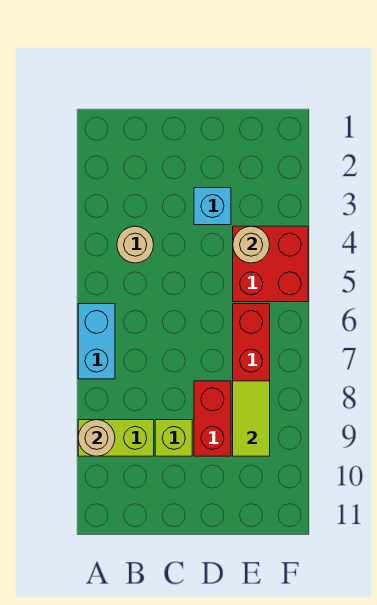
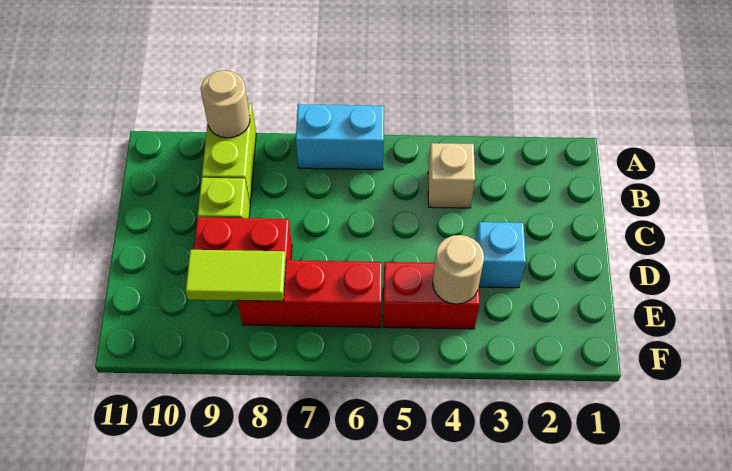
tan 1x1 round brick [117,226,154,263] -> tan 1x1 brick [428,143,475,208]
red 2x2 brick [233,226,308,302] -> red 1x2 brick [383,262,479,329]

